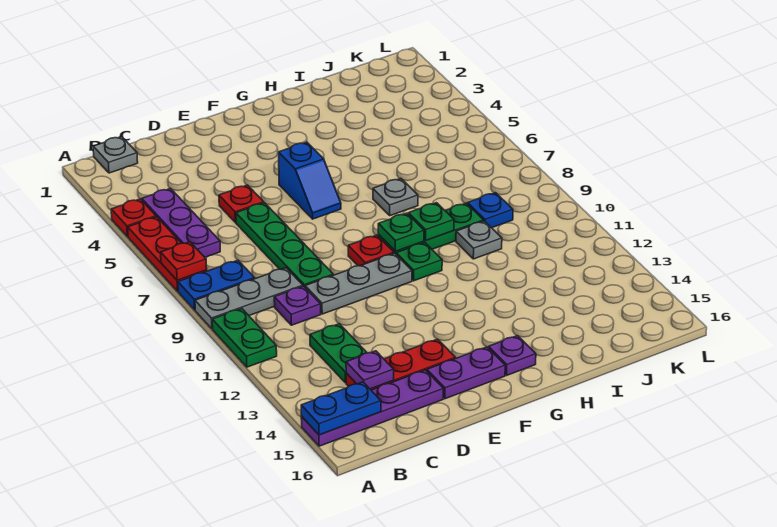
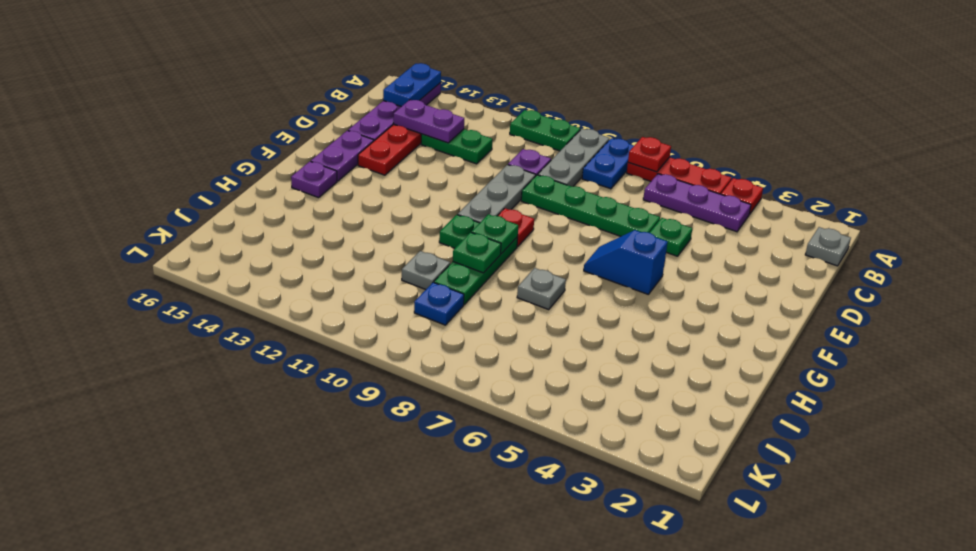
purple 1x1 plate [346,351,394,389] -> purple 1x2 plate [393,100,464,143]
red 1x1 plate [219,185,264,222] -> green 1x1 plate [650,218,692,256]

